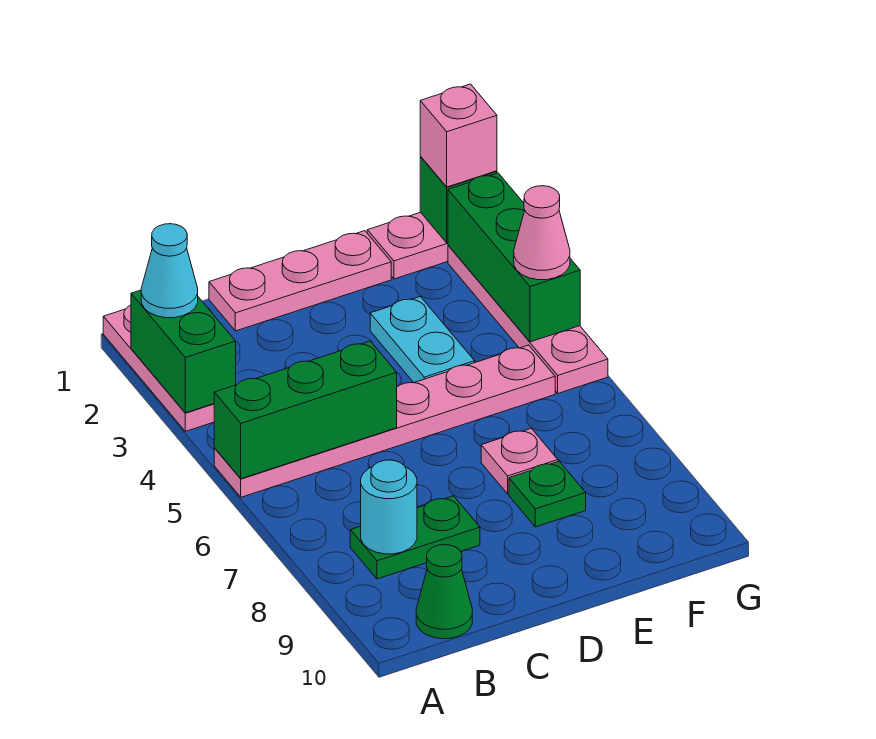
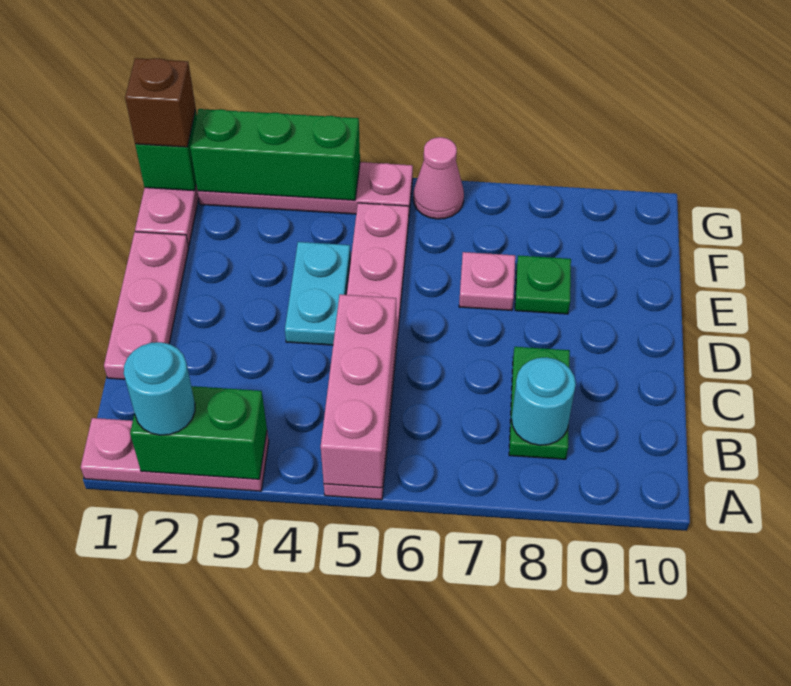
cyan 1x1 cone [141,224,198,318] -> cyan 1x1 round brick [124,342,195,435]
green 1x3 brick [214,341,397,479] -> pink 1x3 brick [321,294,396,488]
green 1x1 cone [416,545,472,639] -> none
cyan 1x2 plate [370,297,475,382] -> cyan 1x2 plate turned to [285,242,350,345]
pink 1x1 brick [420,84,497,187] -> brown 1x1 brick [125,58,196,147]
pink 1x1 cone [514,186,570,280] -> pink 1x1 cone moved to [413,137,464,219]

